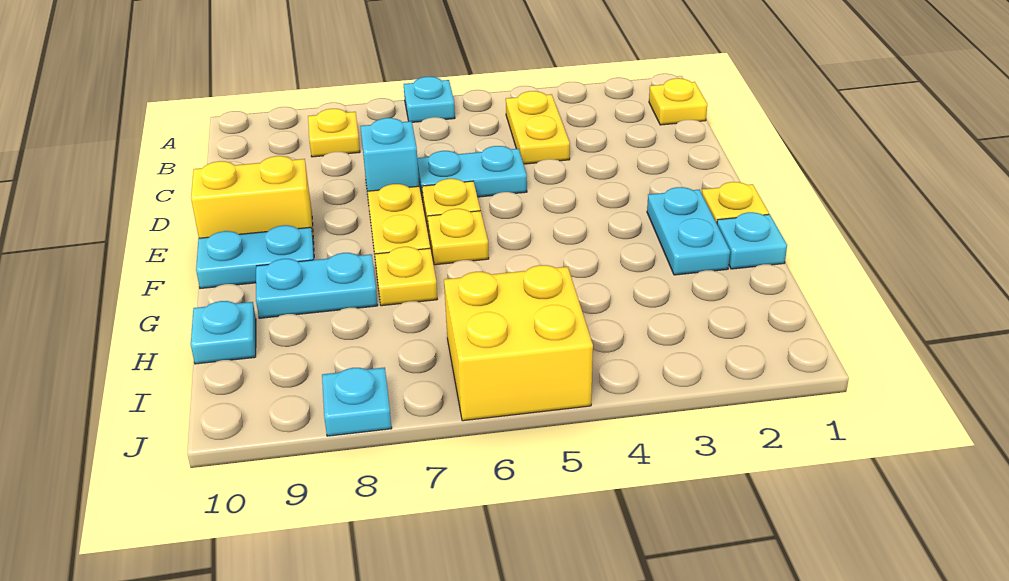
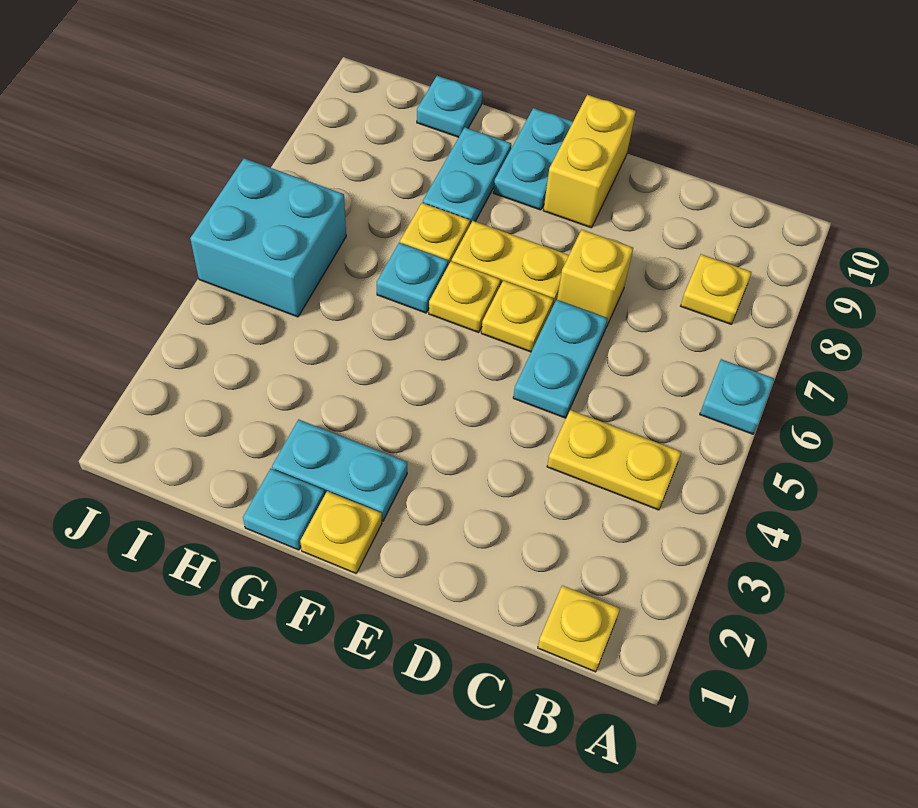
cyan 1x1 brick [361,118,419,203] -> yellow 1x1 brick [557,230,633,327]
yellow 2x2 brick [444,265,593,421] -> cyan 2x2 brick [190,158,346,317]
cyan 1x1 plate [322,367,392,436] -> cyan 1x1 plate moved to [377,243,448,313]

